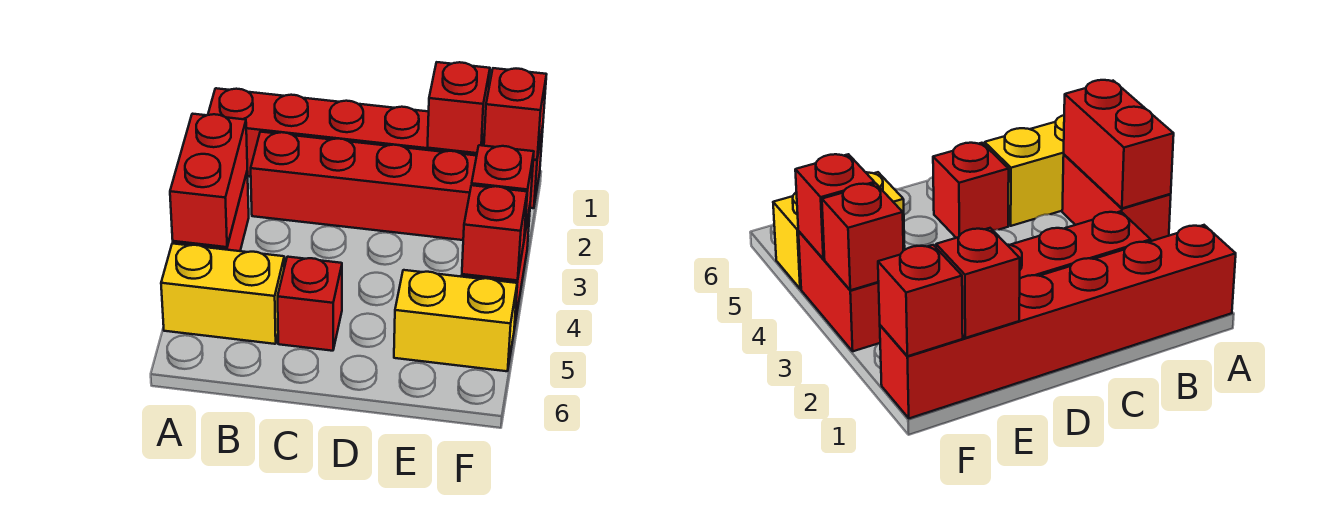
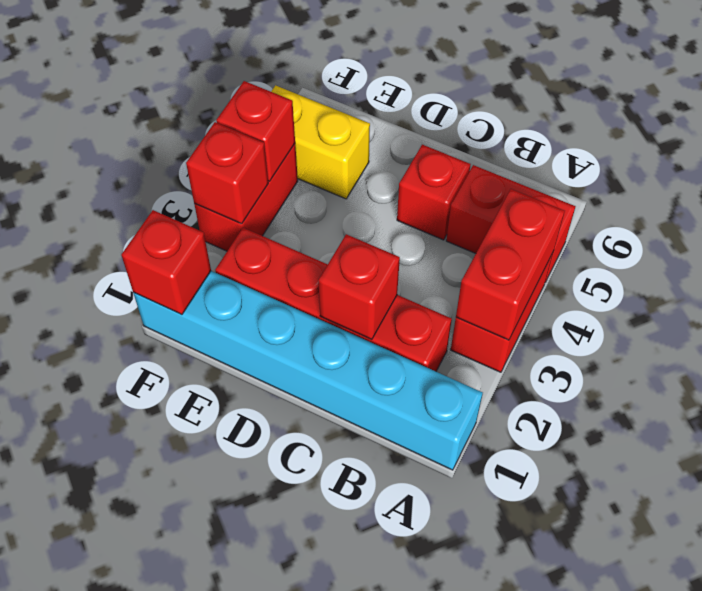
red 1x6 brick [208,88,543,208] -> cyan 1x6 brick [133,271,483,470]
yellow 1x2 brick [161,243,284,344] -> red 1x2 brick [446,165,576,282]
red 1x1 brick [428,62,490,153] -> red 1x1 brick moved to [318,234,400,340]

